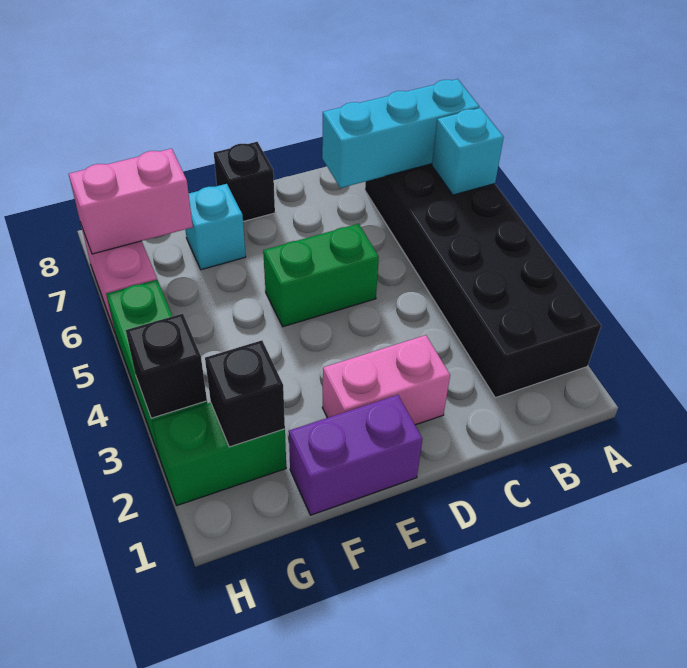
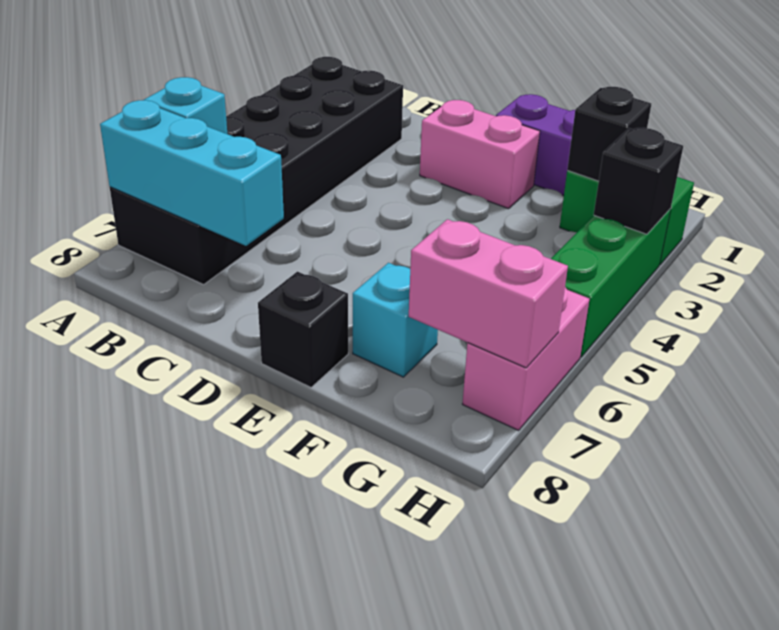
green 1x2 brick [263,224,379,327] -> none

